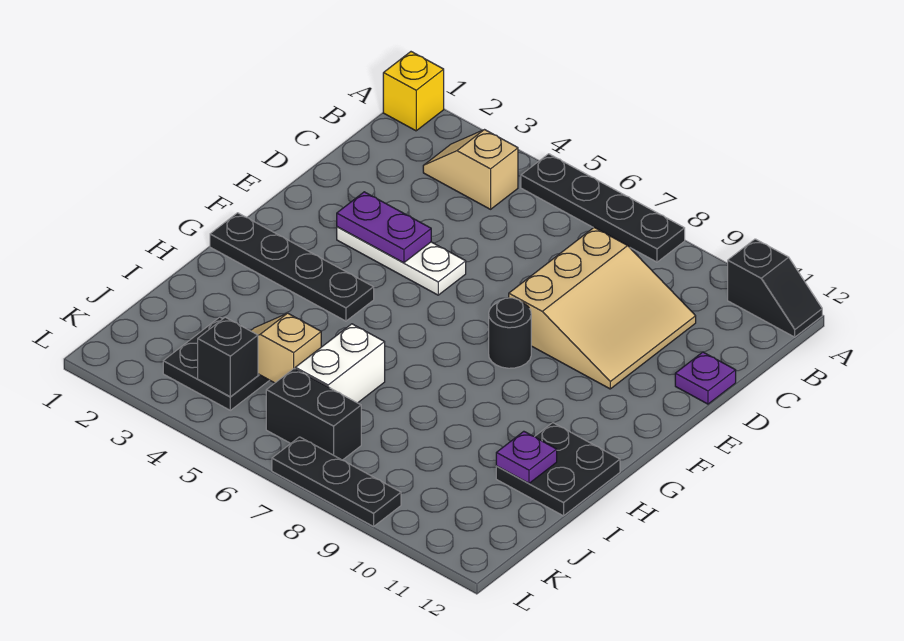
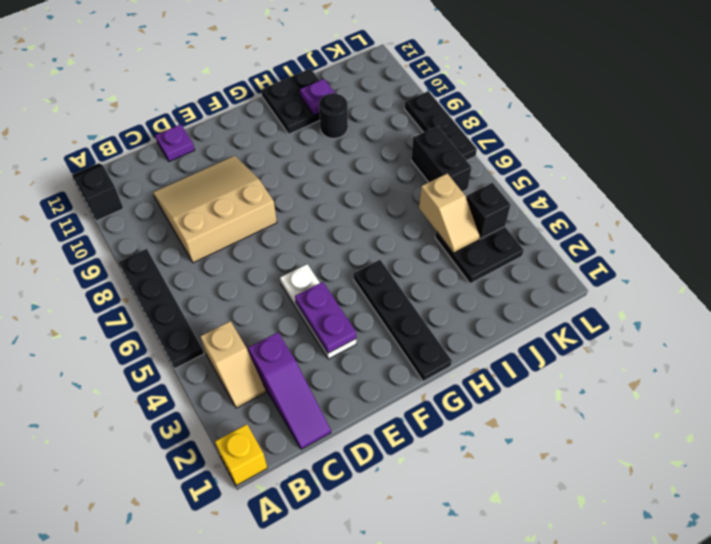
none -> purple 1x3 slope [248,332,331,449]
black 1x1 round brick [489,298,531,368] -> black 1x1 round brick moved to [319,93,348,139]
white 1x2 brick [295,324,385,403] -> none

